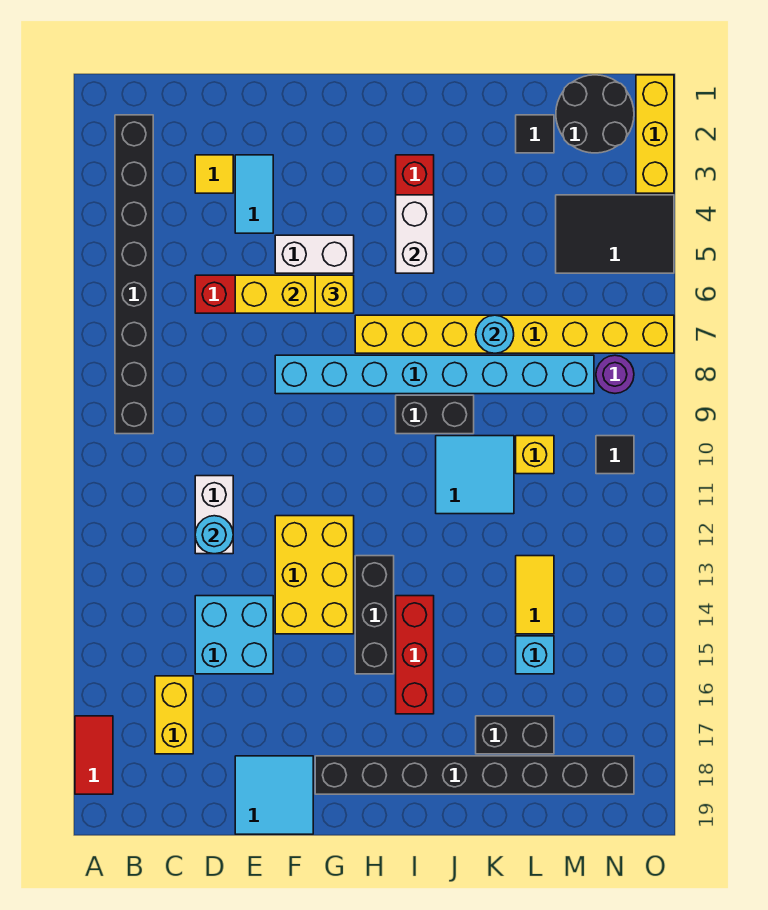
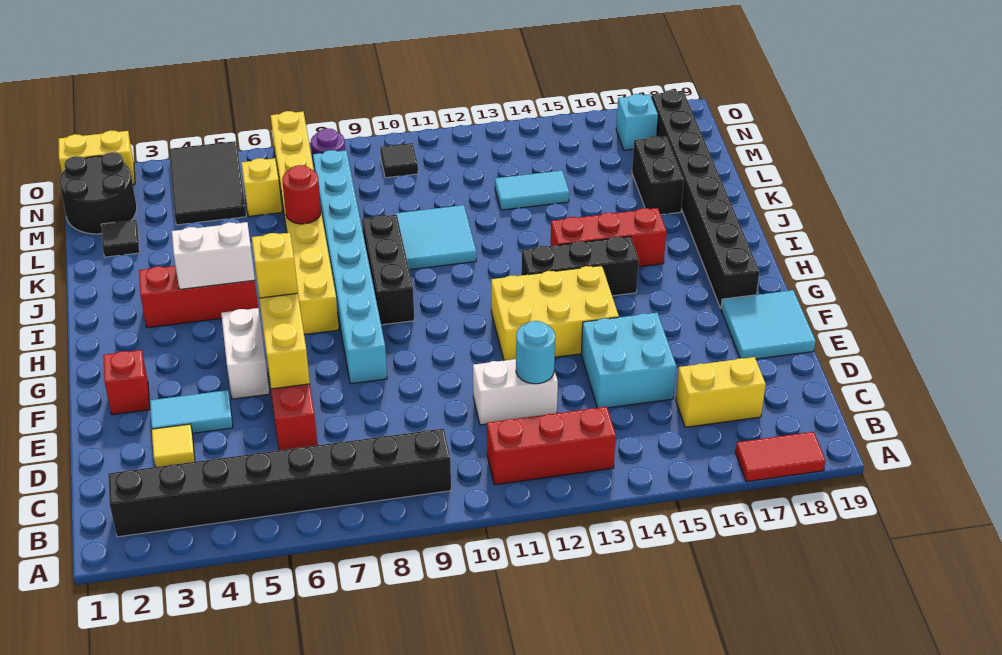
none -> red 1x3 brick [487,407,616,485]
none -> red 1x1 brick [103,350,150,415]
black 1x2 brick [396,395,474,434] -> black 1x3 brick [362,215,414,325]
cyan 1x1 round brick [476,315,514,353] -> red 1x1 round brick [282,165,321,224]
yellow 1x1 brick [516,436,554,474] -> yellow 1x1 brick moved to [241,158,282,216]
yellow 1x2 tile [516,556,554,634] -> cyan 1x2 tile [495,170,569,210]
cyan 1x1 brick [516,636,554,674] -> cyan 1x1 brick moved to [616,94,658,150]
yellow 1x3 brick [636,75,674,193] -> yellow 1x2 brick [59,130,135,184]

